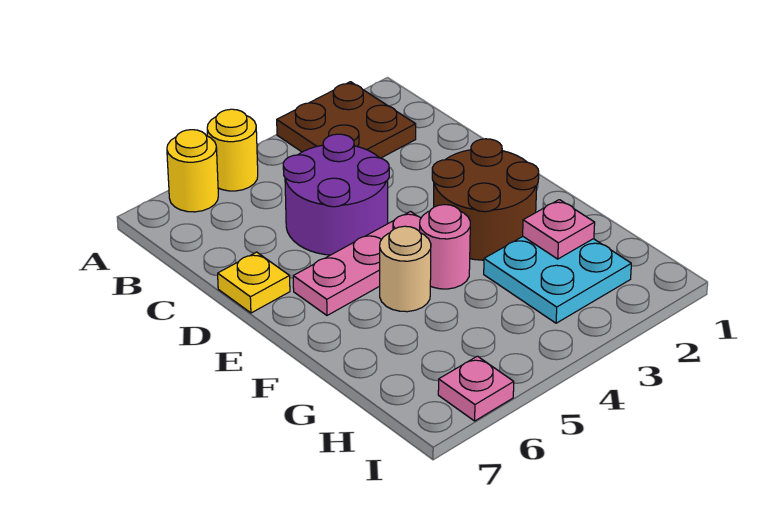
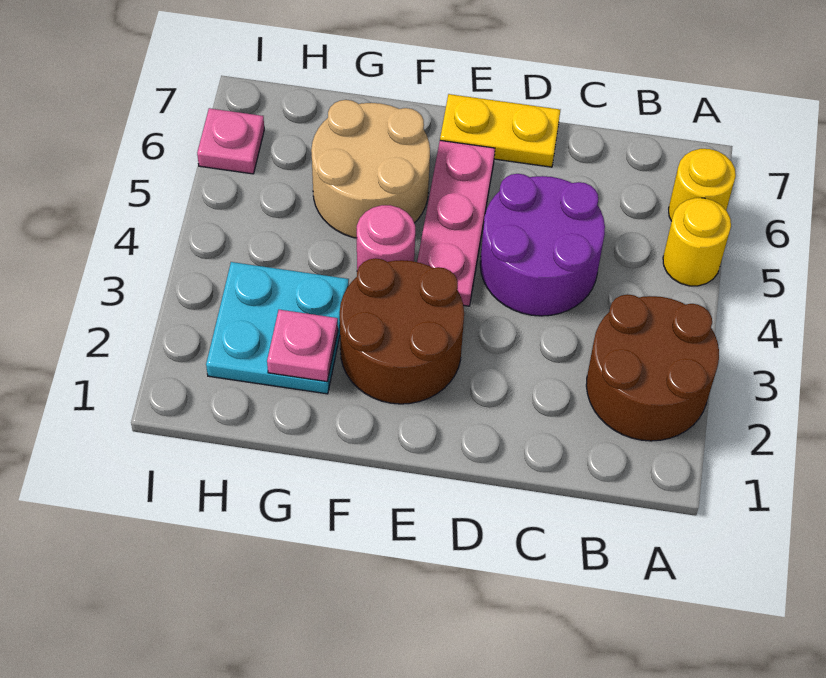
brown 2x2 plate [277,82,416,158] -> brown 2x2 round brick [586,294,719,441]
yellow 1x1 plate [218,252,290,313] -> yellow 1x2 plate [440,94,560,167]
tan 1x1 round brick [380,226,431,312] -> tan 2x2 round brick [311,100,430,238]

